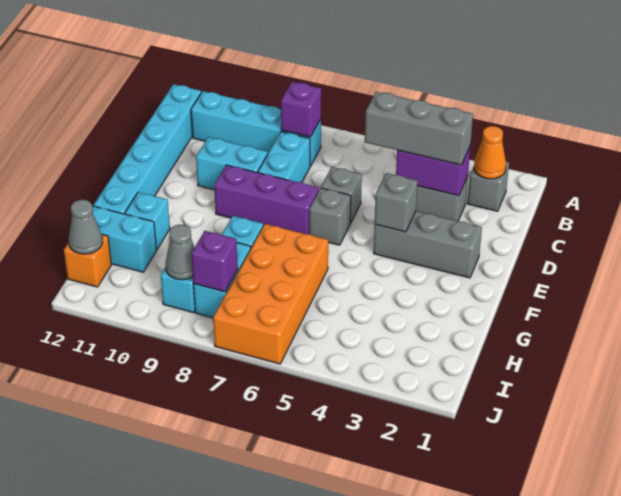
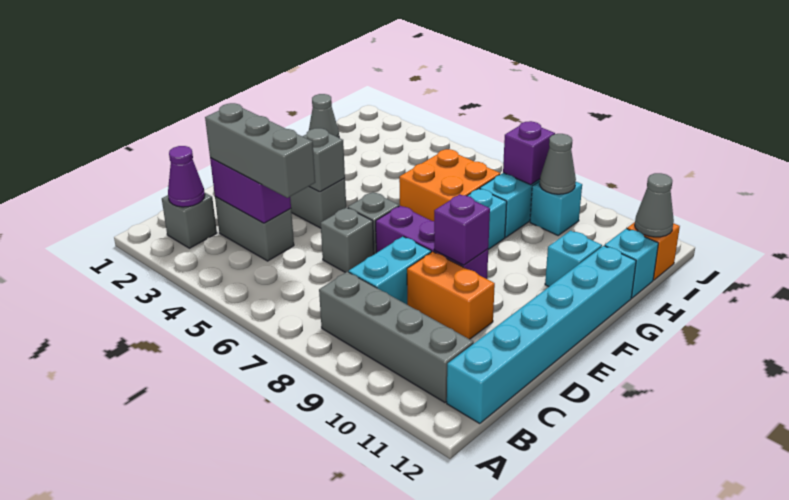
orange 1x1 cone [474,126,506,179] -> purple 1x1 cone [168,146,205,207]
cyan 1x4 brick [191,91,321,166] -> grey 1x4 brick [319,272,474,403]
purple 1x1 brick [281,82,321,137] -> purple 1x1 brick moved to [434,194,490,265]
cyan 1x2 brick [196,137,268,190] -> orange 1x2 brick [407,252,495,339]
orange 2x4 brick [213,224,328,364] -> orange 2x2 brick [399,149,500,221]
none -> grey 1x1 cone [309,94,339,138]
cyan 1x2 brick [92,206,157,272] -> cyan 1x1 brick [605,229,658,298]

